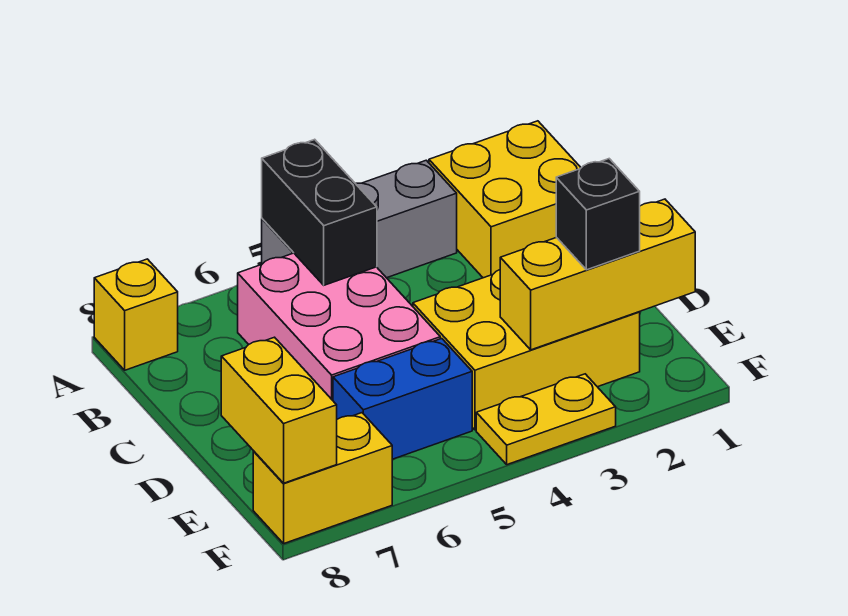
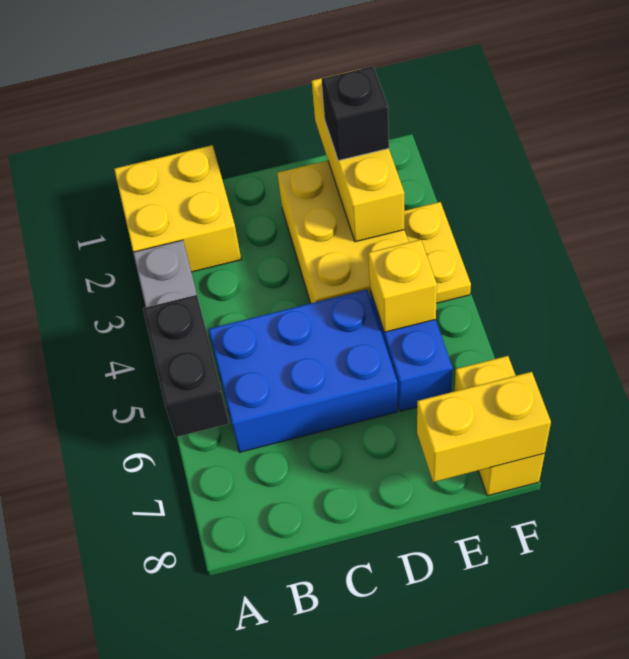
black 1x2 brick [262,139,377,285] -> black 1x2 brick turned to [143,295,229,437]
yellow 1x1 brick [94,259,178,370] -> yellow 1x1 brick moved to [368,240,437,332]
pink 2x3 brick [238,253,440,400] -> blue 2x3 brick [208,290,398,452]

